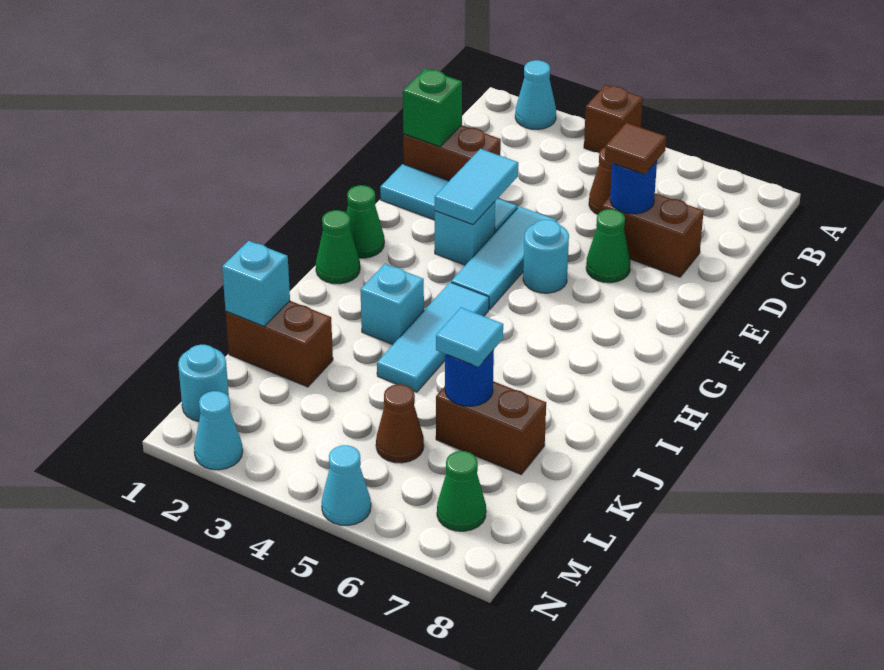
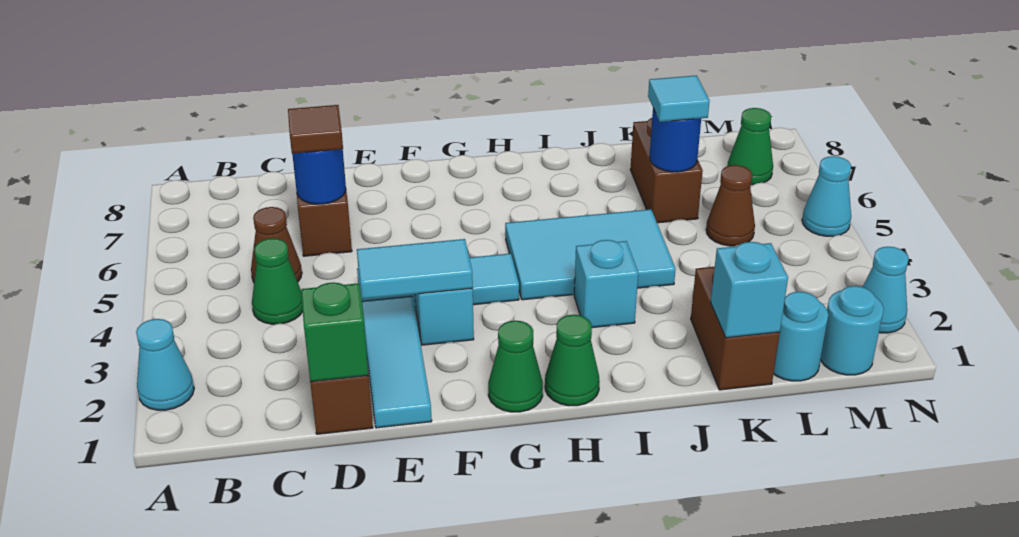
brown 1x1 brick [584,85,643,153] -> none
green 1x1 cone [586,209,630,283] -> green 1x1 cone moved to [252,238,303,324]
cyan 1x1 round brick [523,220,569,293] -> cyan 1x1 round brick moved to [774,292,828,381]
cyan 1x3 tile [377,282,489,392] -> cyan 2x3 tile [505,209,676,300]

